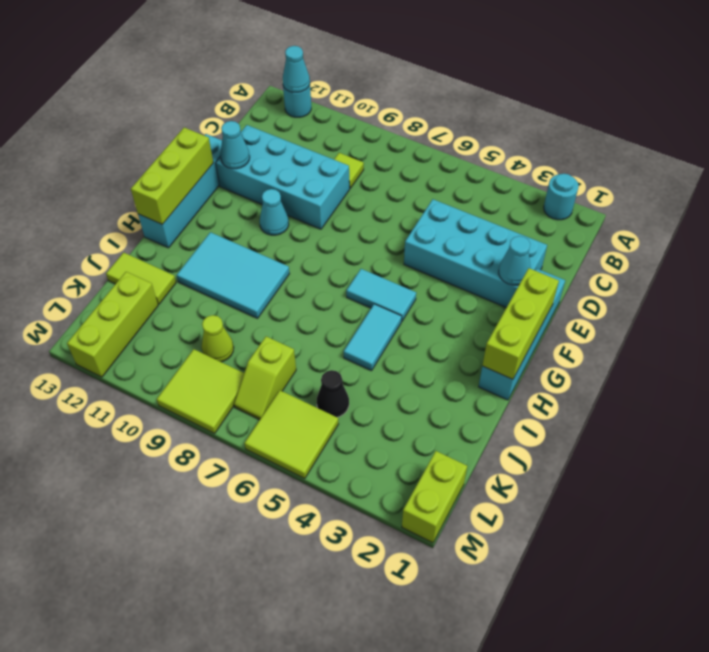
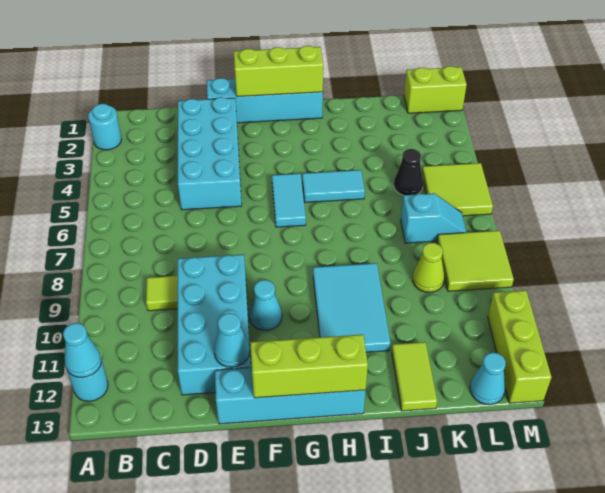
cyan 1x1 cone [499,236,531,285] -> cyan 1x1 cone moved to [470,352,506,405]
lime 1x2 slope [234,336,296,420] -> cyan 1x2 slope [401,193,467,243]
lime 1x3 brick [67,272,158,377] -> lime 1x3 brick turned to [488,290,551,403]

